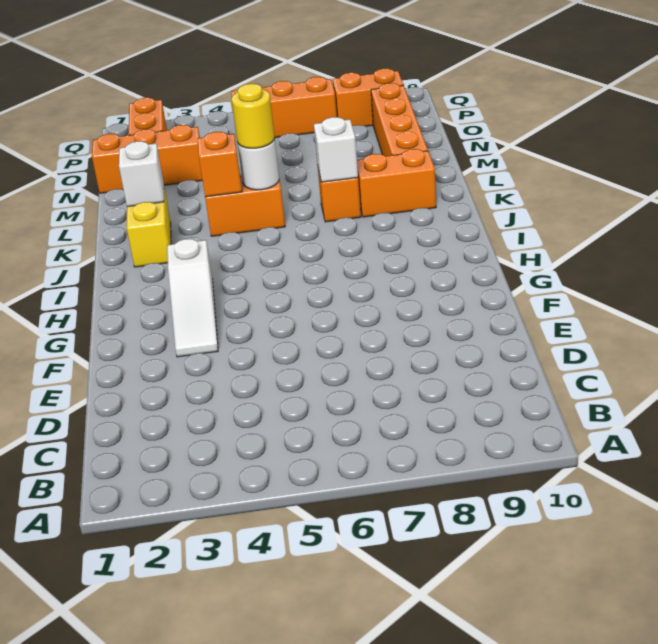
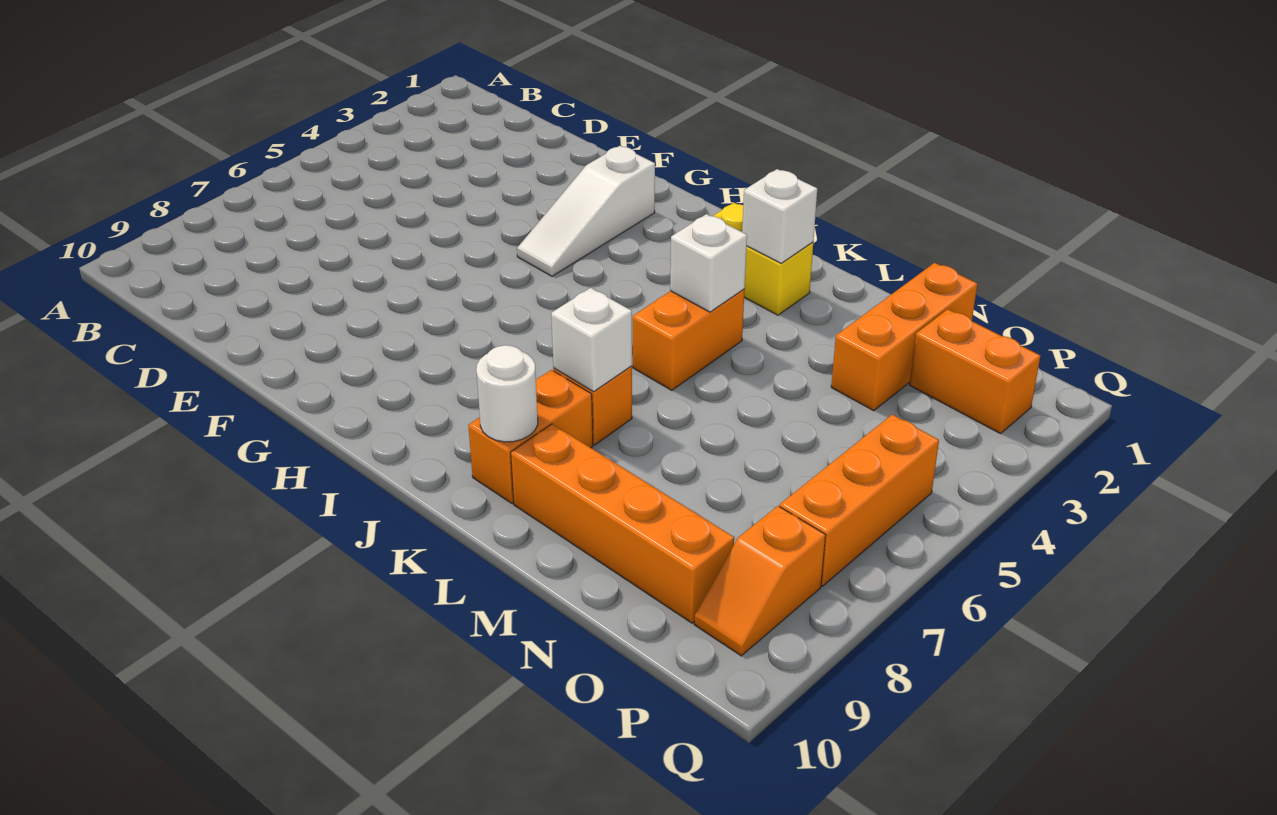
white 1x3 slope [167,239,218,357] -> white 1x3 slope turned to [517,146,655,276]
orange 1x1 brick [197,132,242,197] -> white 1x1 brick [670,214,747,312]
white 1x1 round brick [238,139,279,190] -> white 1x1 round brick moved to [476,345,538,442]
yellow 1x1 round brick [232,84,275,148] -> none
orange 1x2 brick [333,69,403,126] -> orange 1x2 slope [694,506,826,656]

